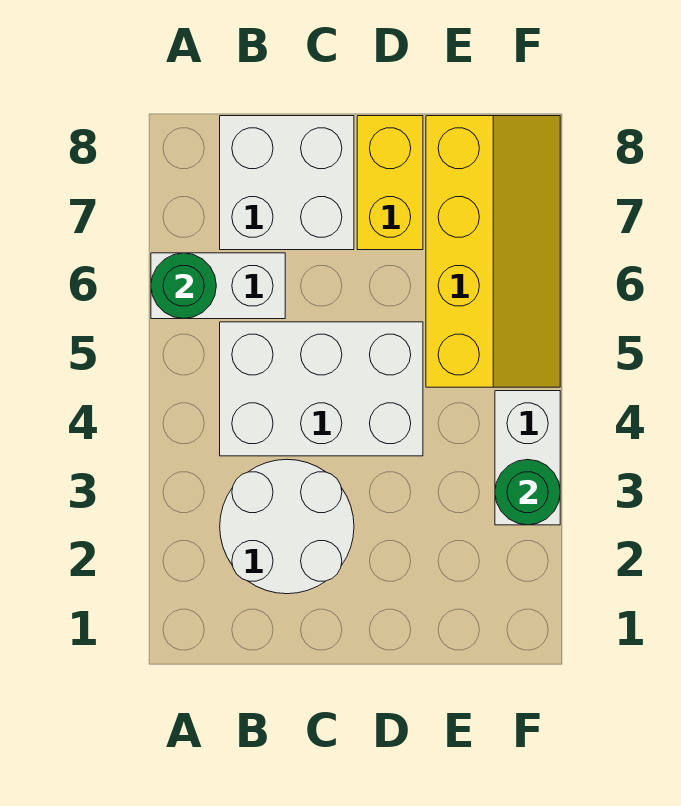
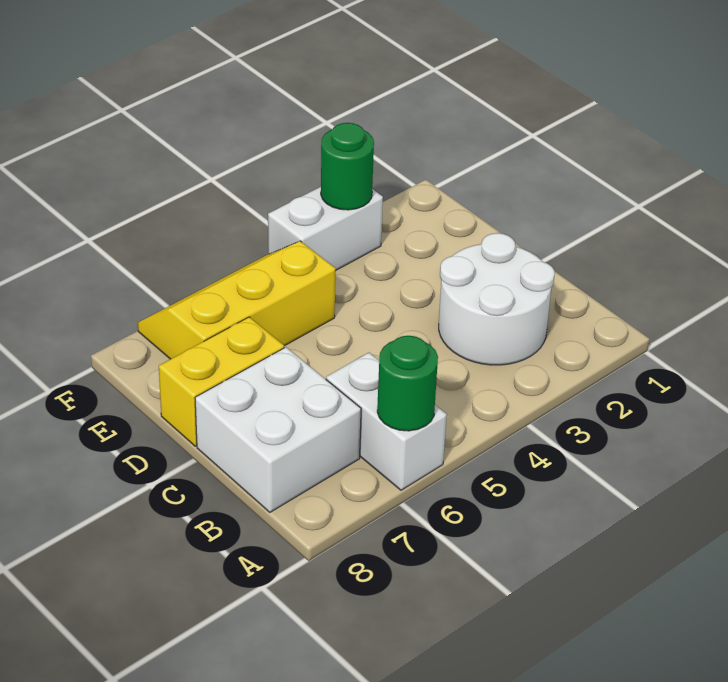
white 2x3 brick [220,322,423,456] -> none
yellow 2x4 slope [426,116,560,387] -> yellow 2x3 slope [138,241,336,359]

